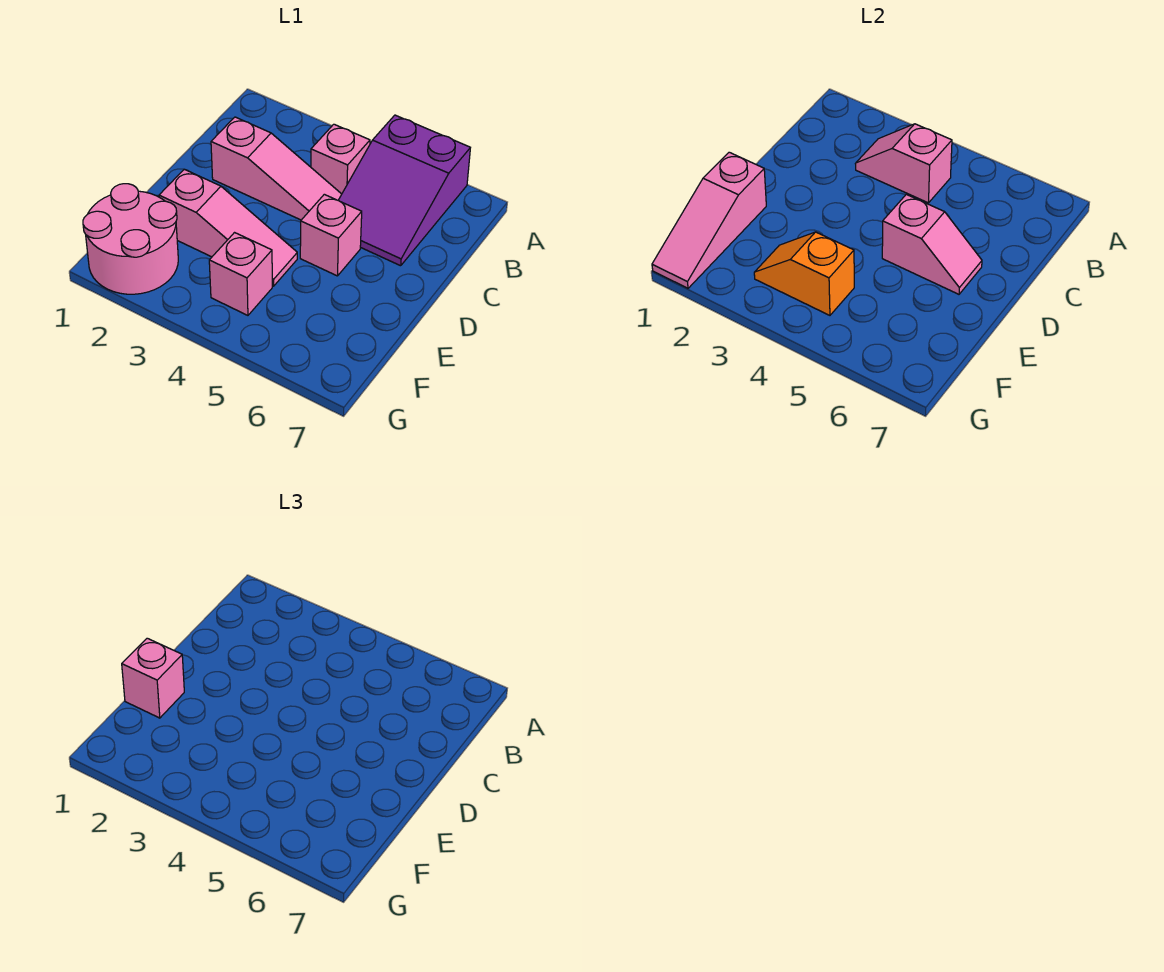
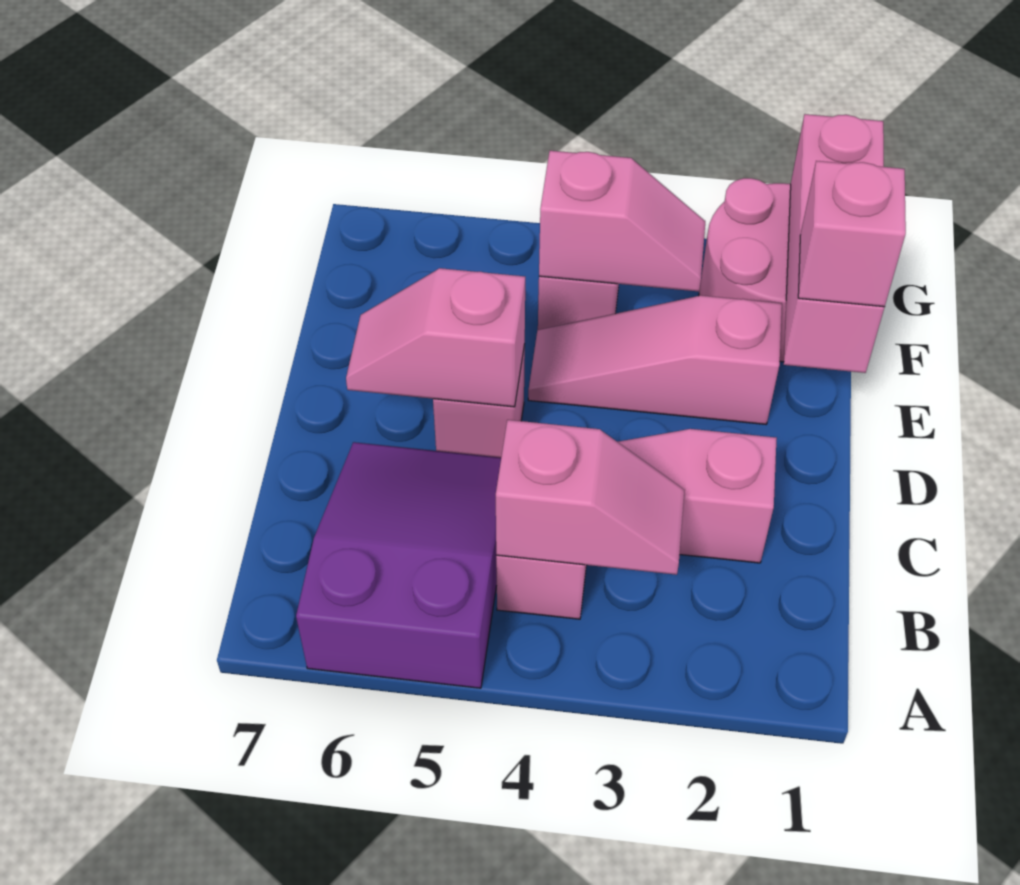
pink 1x3 slope [652,152,766,288] -> pink 1x3 brick [784,114,884,373]
orange 1x2 slope [754,232,854,315] -> pink 1x2 slope [539,151,705,292]

